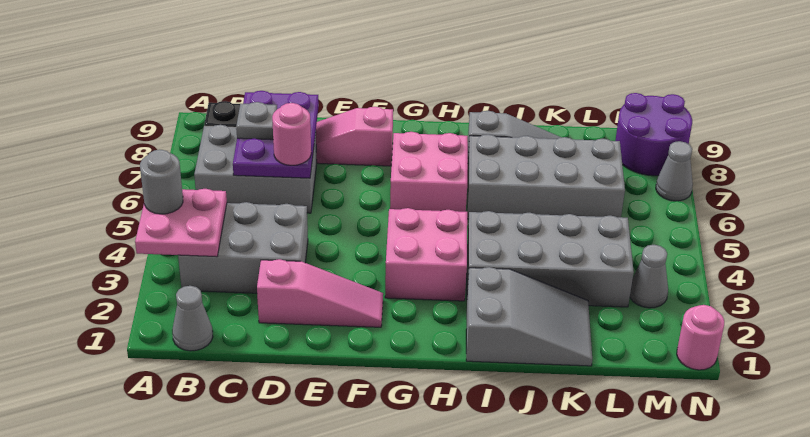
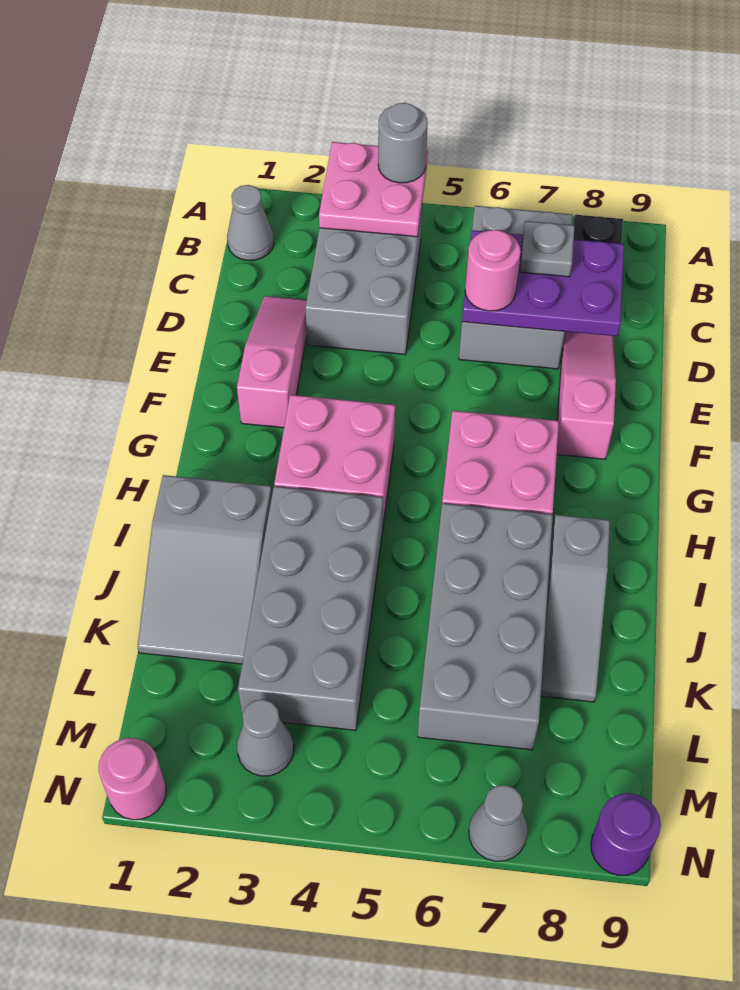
pink 1x3 slope [257,259,383,327] -> pink 1x3 slope turned to [237,296,307,428]
purple 2x2 round brick [615,93,692,176] -> purple 1x1 round brick [591,793,661,875]

